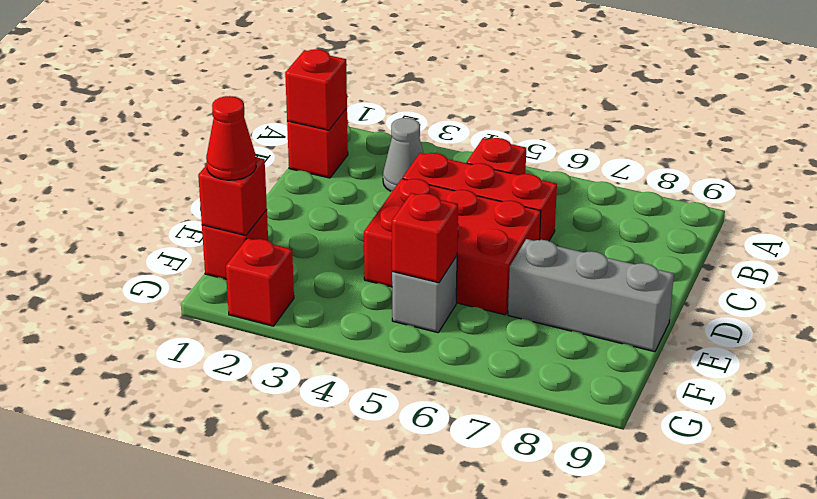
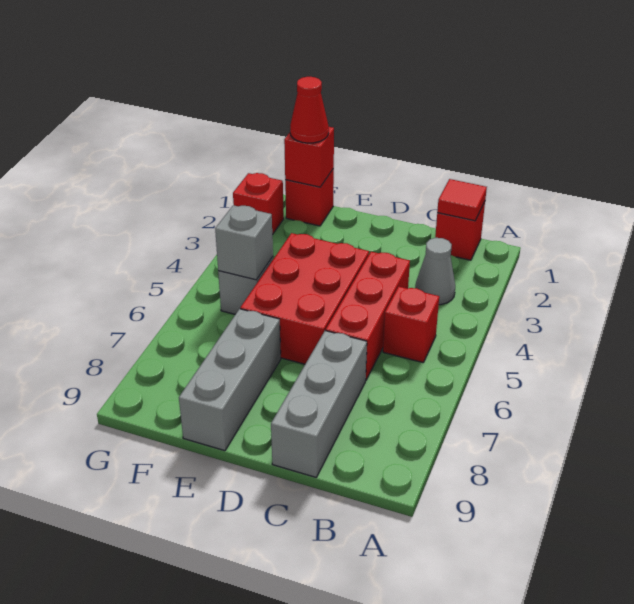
red 1x1 brick [285,49,347,130] -> red 1x1 tile [437,179,487,221]
none -> grey 1x3 brick [271,331,367,477]
red 1x1 brick [392,193,458,283] -> grey 1x1 brick [215,205,273,280]

